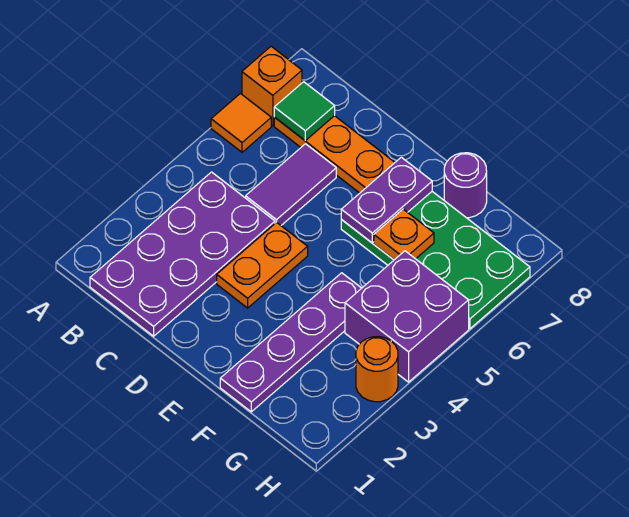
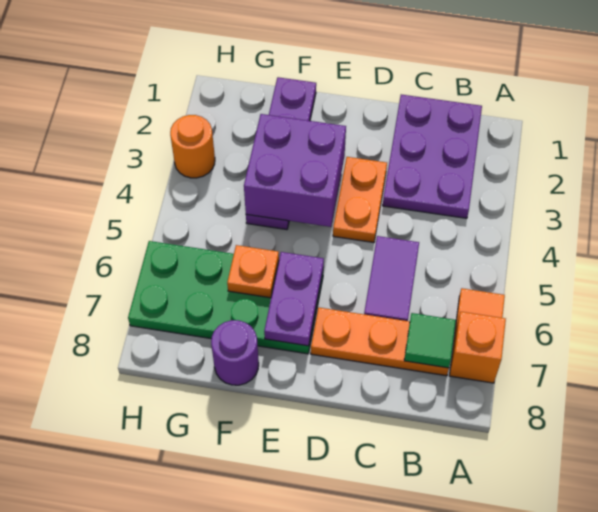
purple 2x4 plate [90,172,275,336] -> purple 2x3 plate [383,95,482,218]
purple 2x2 brick [345,251,469,382] -> purple 2x2 brick moved to [244,114,346,227]

